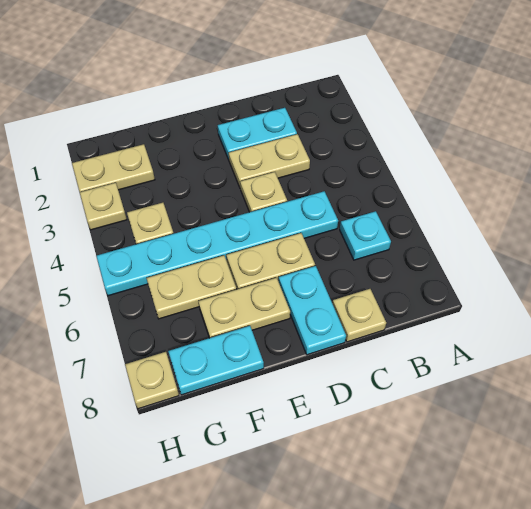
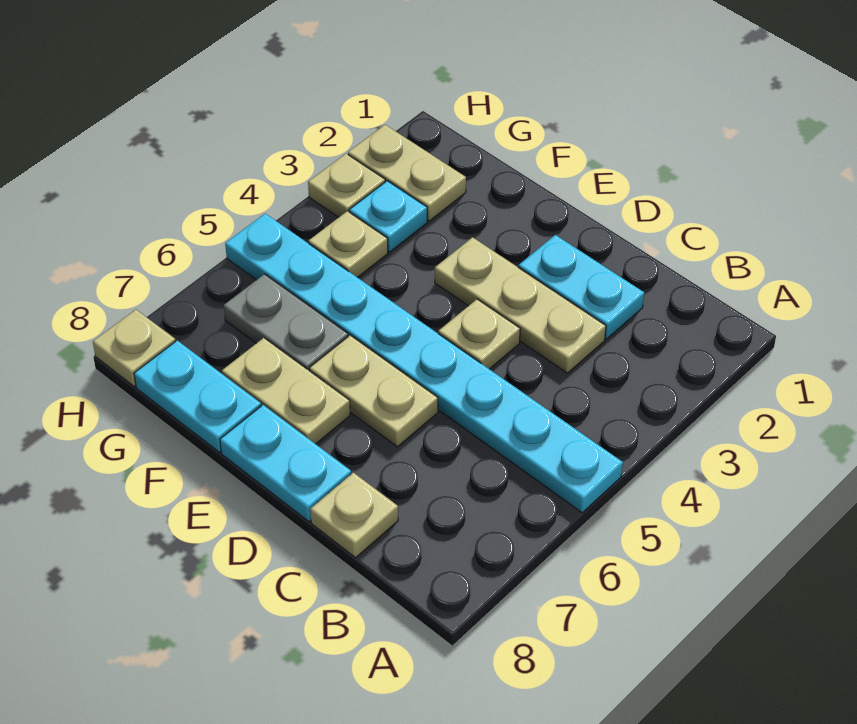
cyan 1x1 plate [340,211,391,260] -> cyan 1x1 plate moved to [349,181,427,252]
tan 1x2 plate [229,134,310,187] -> tan 1x3 plate [435,237,606,373]
cyan 1x6 plate [96,191,338,296] -> cyan 1x8 plate [225,214,623,513]
cyan 1x2 plate [279,266,346,355] -> cyan 1x2 plate turned to [220,405,351,522]
tan 1x2 plate [147,255,236,319] -> grey 1x2 plate [224,274,348,370]

